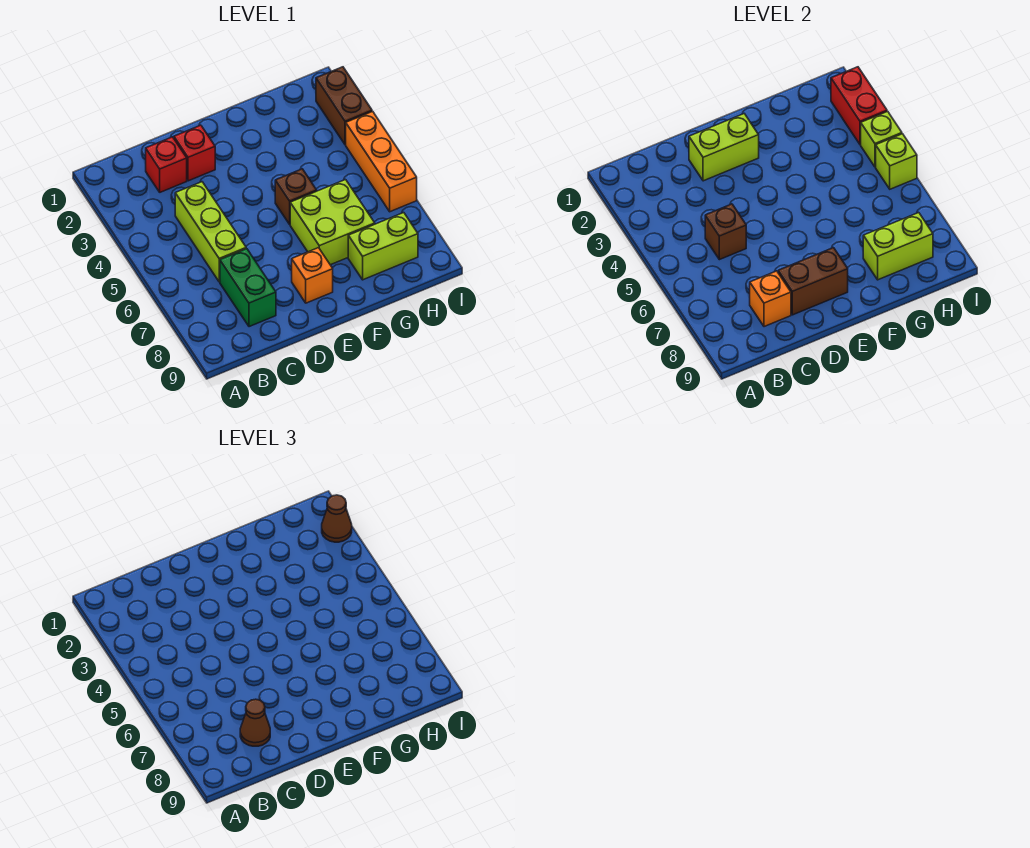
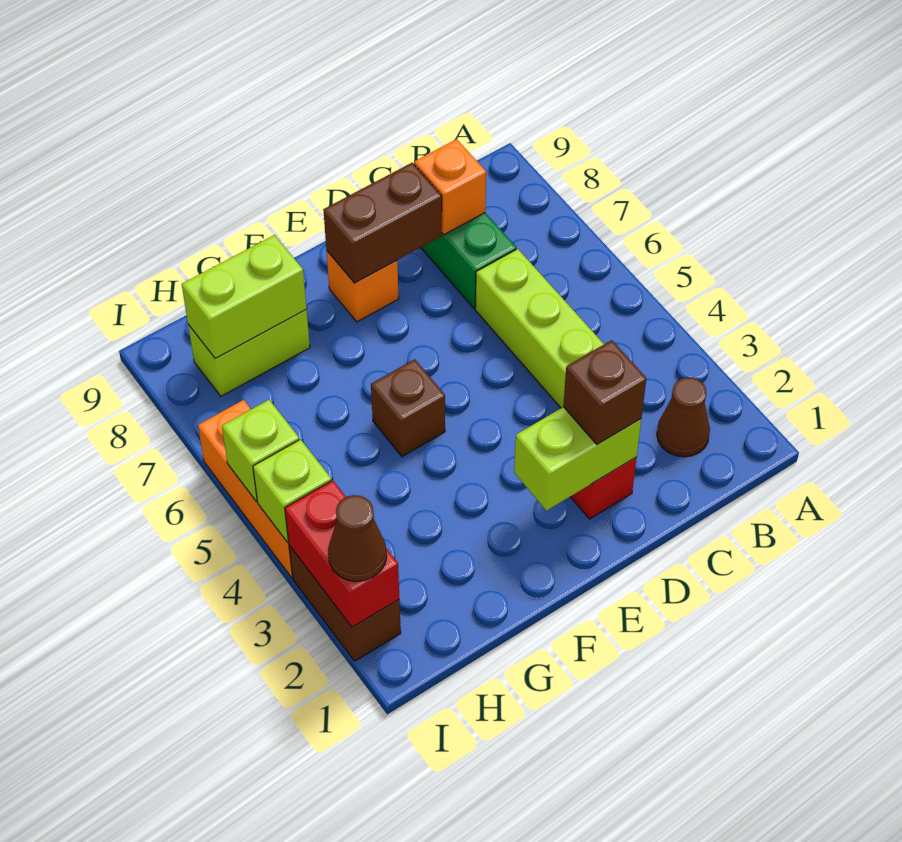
red 1x1 brick [146,137,187,192] -> none
brown 1x1 brick [705,204,746,260] -> brown 1x1 brick moved to [563,340,646,444]
brown 1x1 cone [240,699,270,746] -> brown 1x1 cone moved to [657,377,710,457]
lime 2x2 brick [290,180,375,265] -> none

